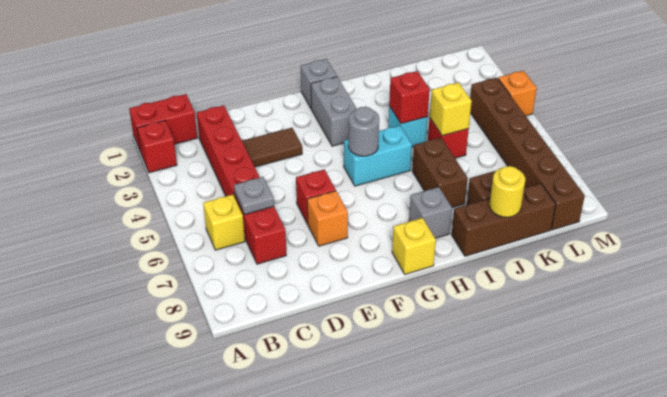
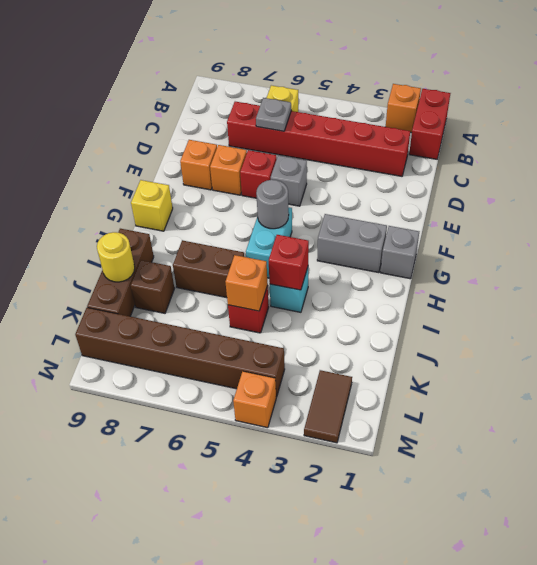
red 1x1 brick [137,120,177,173] -> orange 1x1 brick [386,84,421,133]
brown 1x2 tile [242,128,302,167] -> brown 1x2 tile moved to [304,370,352,443]
none -> orange 1x1 brick [180,140,217,190]
grey 1x1 brick [409,187,452,238] -> grey 1x1 brick moved to [271,155,307,206]
yellow 1x1 brick [430,82,472,136] -> orange 1x1 brick [226,255,268,311]

